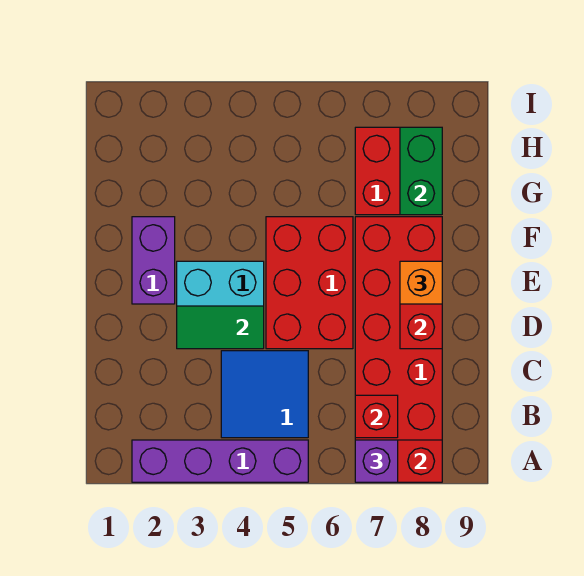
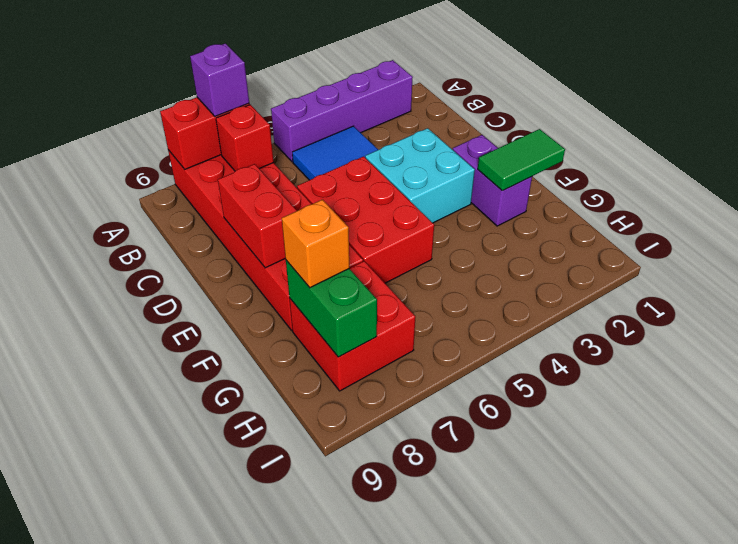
green 1x2 tile [177,306,264,349] -> green 1x2 tile moved to [478,129,565,191]
orange 1x1 brick [400,261,442,304] -> orange 1x1 brick moved to [282,200,349,288]

